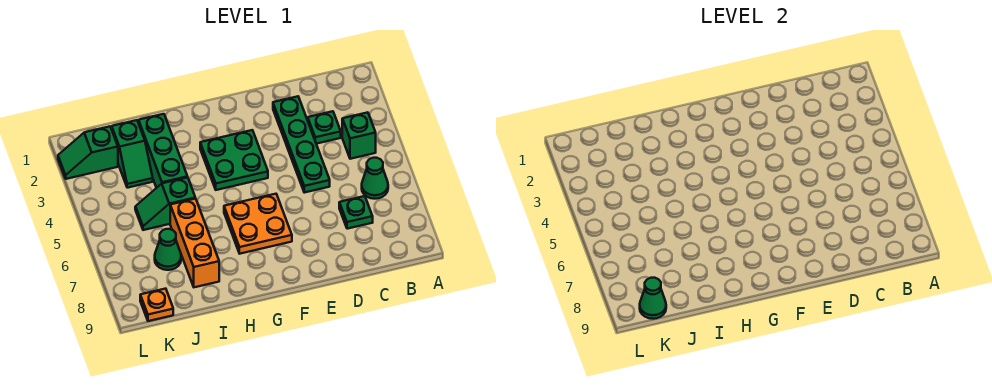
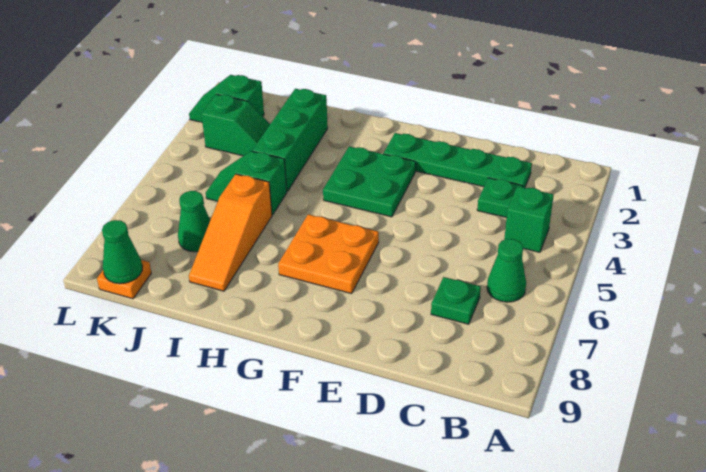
green 1x4 plate [273,96,330,193] -> green 1x4 plate turned to [383,133,532,188]
orange 1x3 brick [170,199,219,287] -> orange 1x3 slope [189,174,272,291]
green 1x2 slope [112,120,153,188] -> green 1x2 slope turned to [201,94,270,156]

